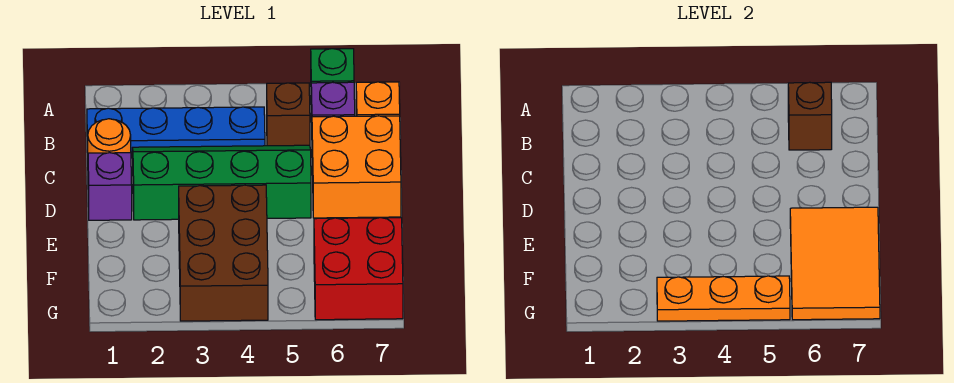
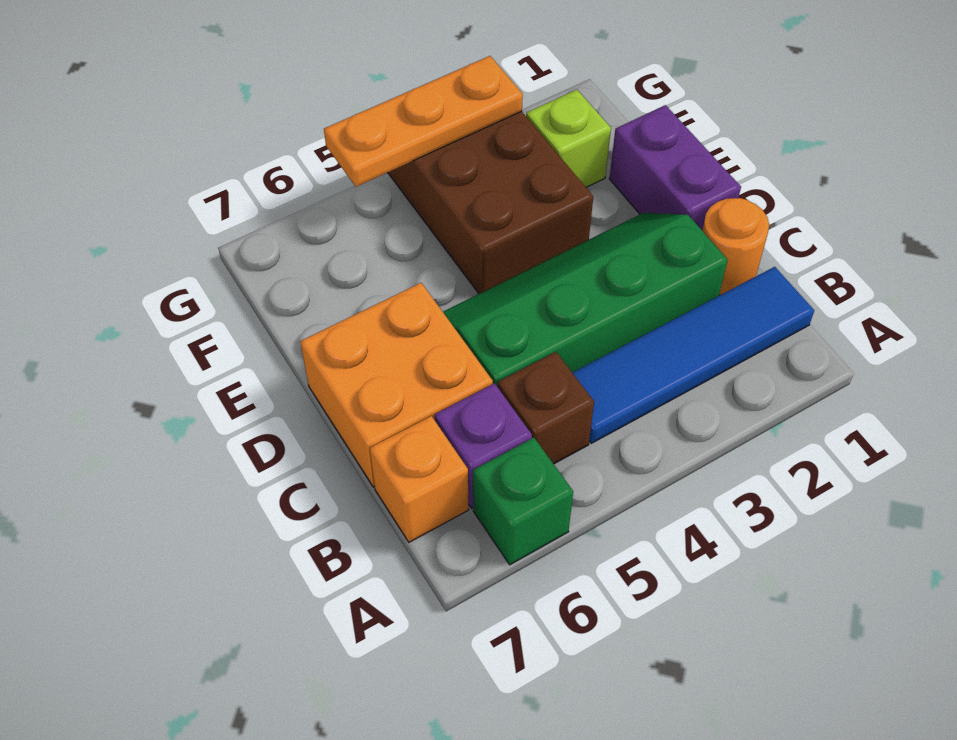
blue 1x4 plate [87,107,265,152] -> blue 1x4 tile [572,267,814,443]
brown 1x1 brick [788,82,832,150] -> none
green 2x4 slope [132,145,311,220] -> green 2x4 slope turned to [443,213,728,387]
purple 1x1 brick [88,153,132,220] -> purple 1x2 brick [609,105,741,230]
orange 2x3 tile [790,207,880,320] -> none
none -> lime 1x1 brick [526,90,611,187]
red 2x2 brick [314,218,403,320] -> none

